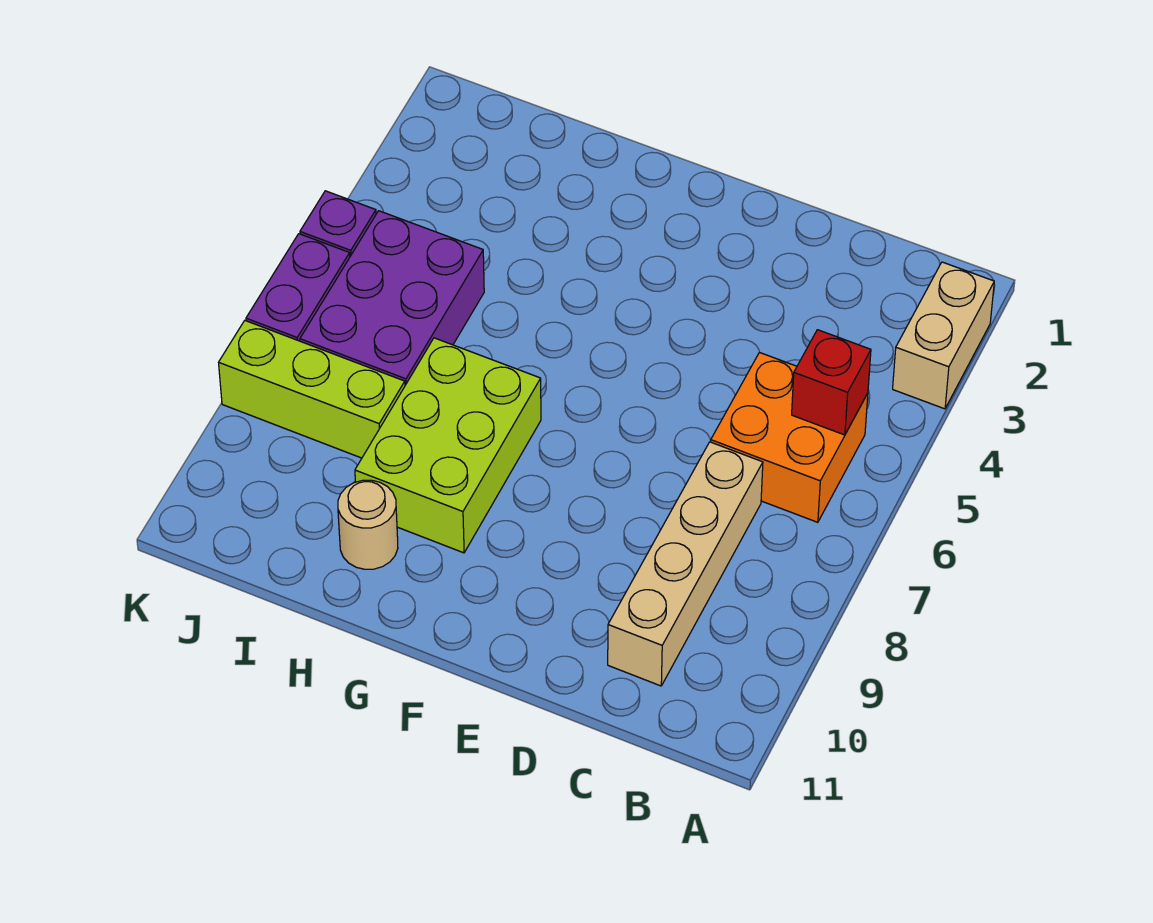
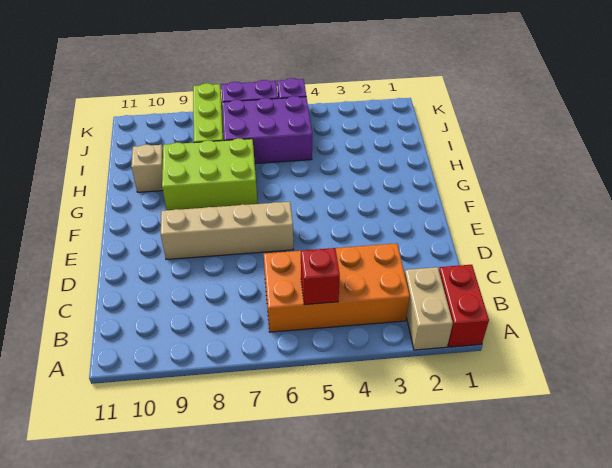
none -> red 1x2 brick [439,265,489,347]
tan 1x2 brick [893,262,994,409] -> tan 1x2 brick turned to [405,267,453,350]
orange 2x2 brick [711,352,868,522] -> orange 2x4 brick [264,243,410,332]
tan 1x4 brick [608,442,763,686] -> tan 1x4 brick moved to [161,202,293,259]
tan 1x1 round brick [338,480,398,569] -> tan 1x1 brick [131,144,163,192]

